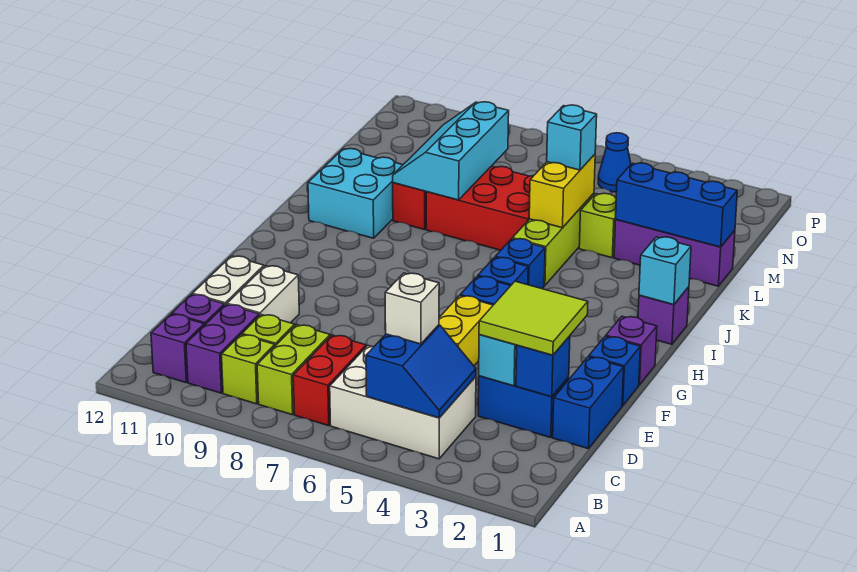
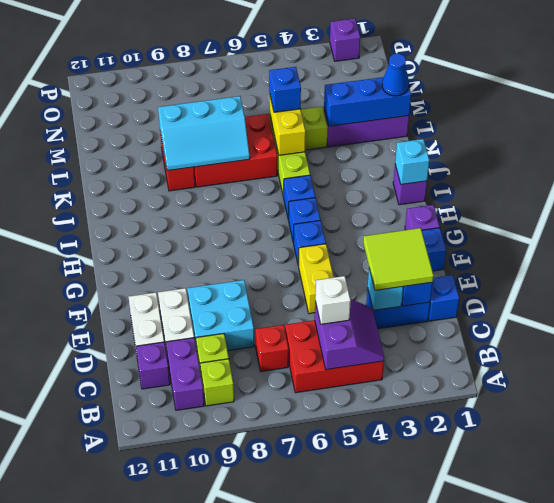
white 2x3 brick [330,346,476,459] -> red 2x3 brick [285,320,384,393]
blue 2x2 slope [366,325,476,418] -> purple 2x2 slope [315,299,384,370]
red 1x2 brick [293,335,366,426] -> red 1x1 brick [255,325,289,371]
lime 1x2 brick [257,325,330,415] -> none
purple 1x1 brick [151,314,204,383] -> purple 1x1 brick moved to [330,19,360,61]
blue 1x2 brick [553,357,624,449] -> blue 1x1 brick [428,275,459,321]
cyan 2x2 brick [308,149,402,238] -> cyan 2x2 brick moved to [187,280,254,351]
cyan 2x3 slope [393,102,509,200] -> cyan 2x3 slope turned to [158,96,250,171]
cyan 1x1 brick [547,105,597,170] -> blue 1x1 brick [269,67,301,112]
blue 1x1 cone [598,133,631,192] -> blue 1x1 cone moved to [382,54,409,96]

